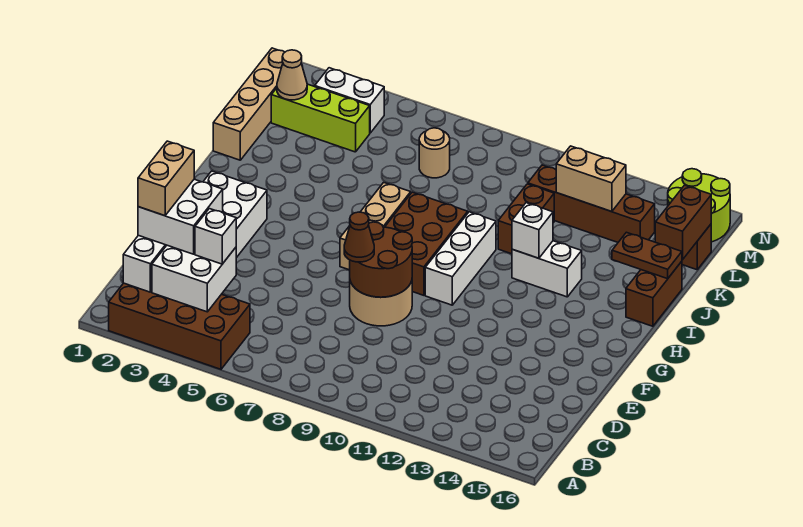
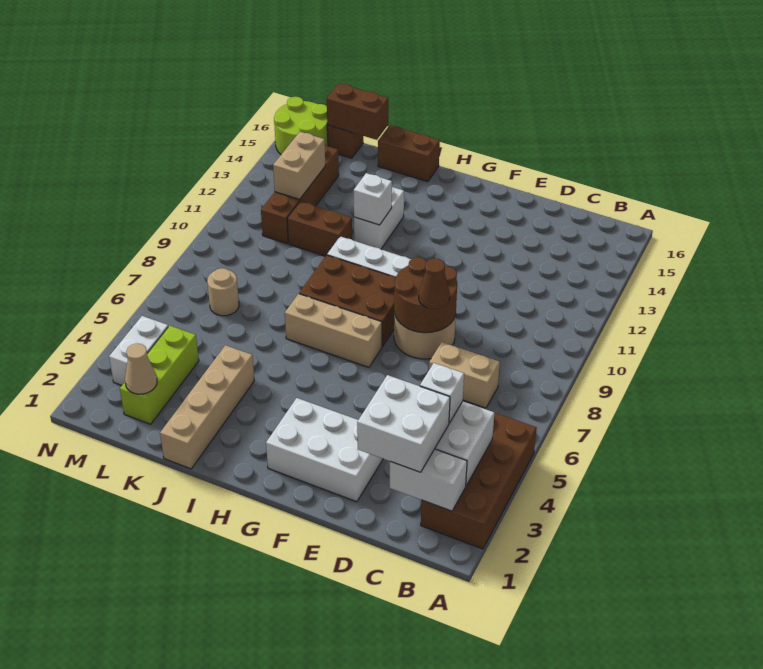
tan 1x2 brick [138,141,194,216] -> tan 1x2 brick moved to [429,342,500,408]
tan 1x4 brick [213,48,285,160] -> tan 1x4 brick turned to [160,345,254,469]
brown 1x2 plate [612,232,682,279] -> none

